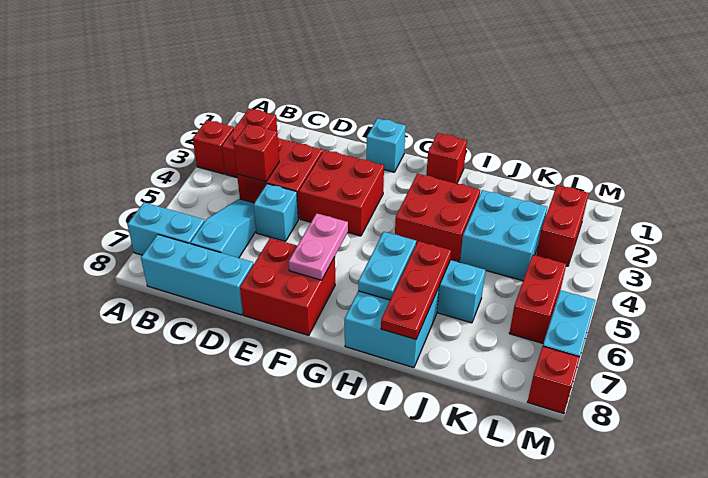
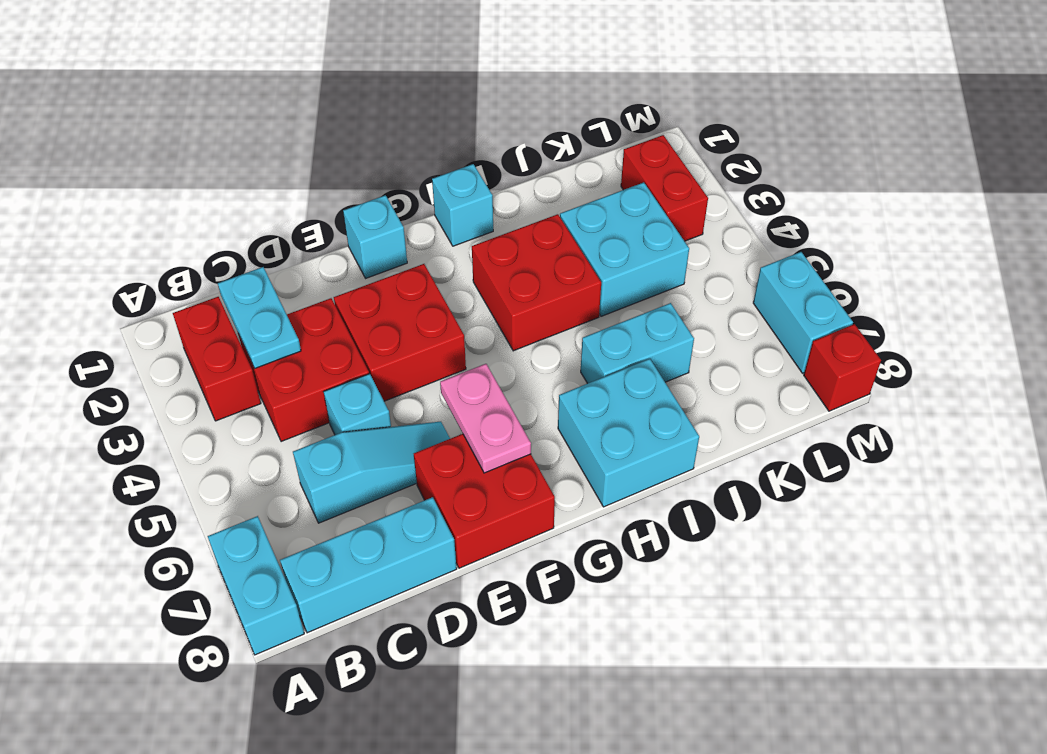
red 1x1 brick [193,120,234,174] -> none
cyan 1x2 brick [127,202,205,255] -> cyan 1x2 brick turned to [208,516,304,655]
red 1x1 brick [234,124,279,182] -> none
cyan 1x3 slope [190,199,256,258] -> cyan 1x3 slope turned to [293,422,450,523]
red 1x1 brick [426,133,467,184] -> cyan 1x1 brick [432,164,493,246]
cyan 1x2 plate [358,232,416,300] -> cyan 1x2 plate moved to [218,267,301,368]
red 1x3 plate [381,241,451,339] -> none
red 1x2 brick [509,255,566,343] -> none

